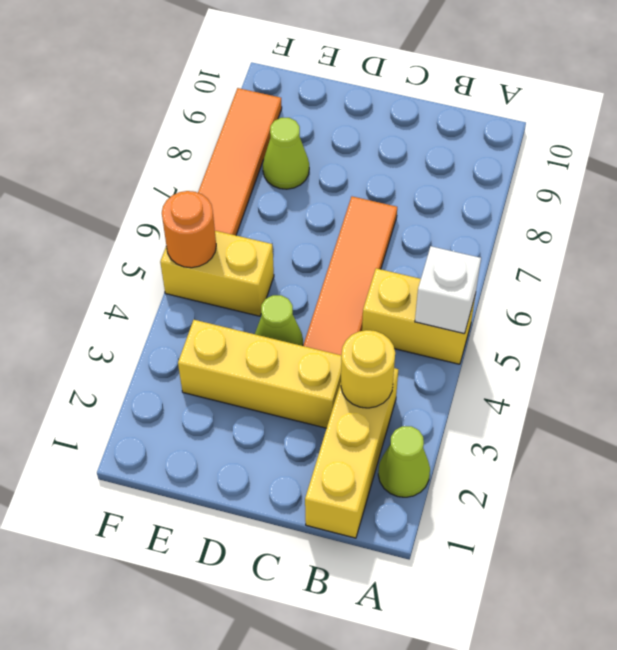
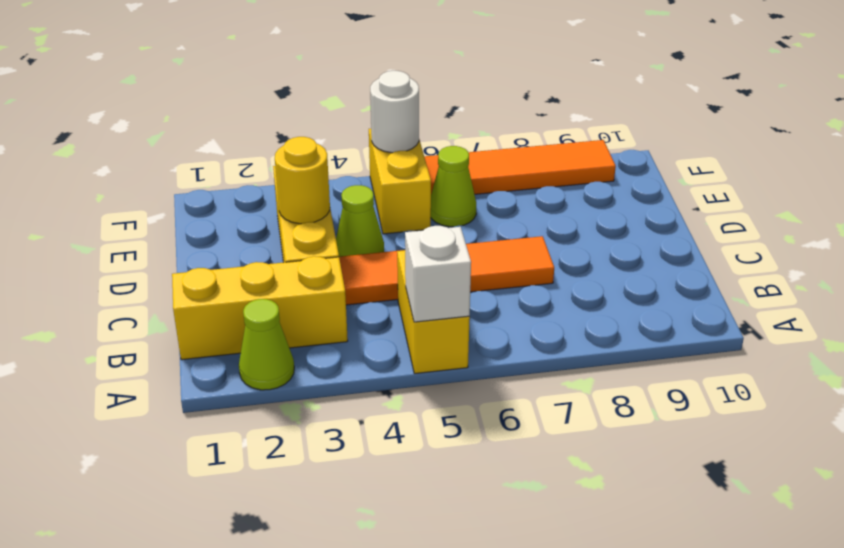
yellow 1x1 round brick [341,330,395,408] -> yellow 1x1 round brick moved to [275,137,330,224]
lime 1x1 cone [263,118,309,189] -> lime 1x1 cone moved to [431,146,476,227]
orange 1x1 round brick [162,191,216,268] -> white 1x1 round brick [370,71,419,153]

